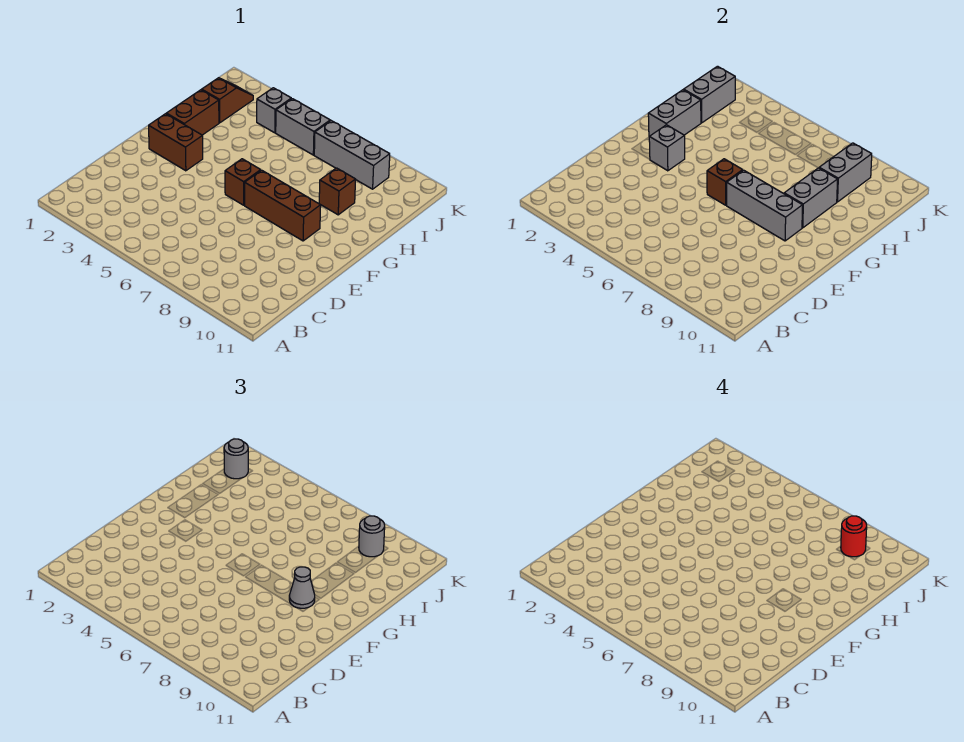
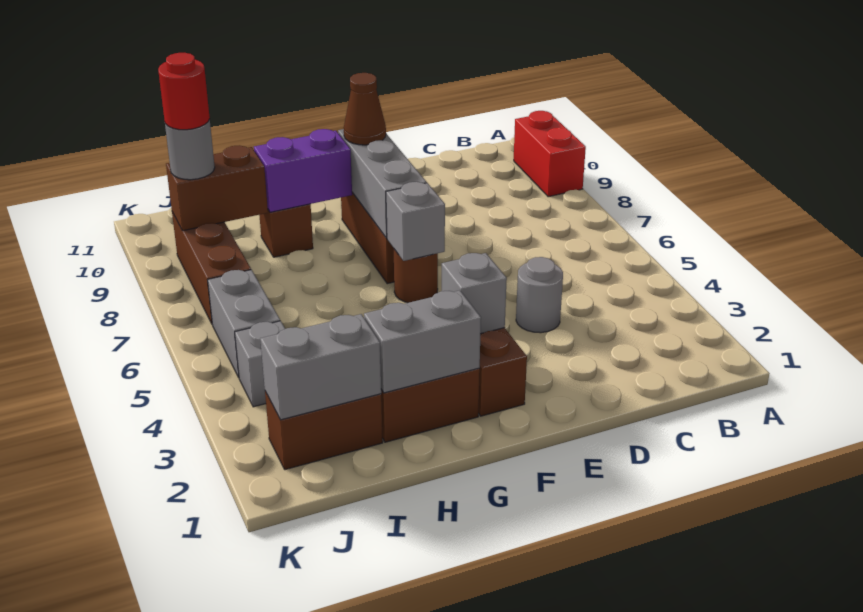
none -> red 1x2 brick [514,111,586,197]
brown 1x1 brick [225,159,261,205] -> brown 1x1 round brick [394,249,438,303]
brown 1x1 brick [707,159,743,205] -> grey 1x1 brick [386,182,445,261]
grey 1x1 cone [289,567,315,608] -> brown 1x1 cone [344,73,386,145]
grey 1x2 brick [784,168,838,228] -> purple 1x2 brick [254,129,352,212]
brown 1x2 slope [202,78,253,123] -> brown 1x2 brick [265,391,383,470]
grey 1x2 brick [819,143,872,202] -> brown 1x2 brick [166,145,268,231]
grey 1x1 round brick [224,439,248,479] -> grey 1x1 round brick moved to [516,257,563,333]
grey 1x3 brick [314,121,390,189] -> brown 1x3 brick [172,212,251,324]

